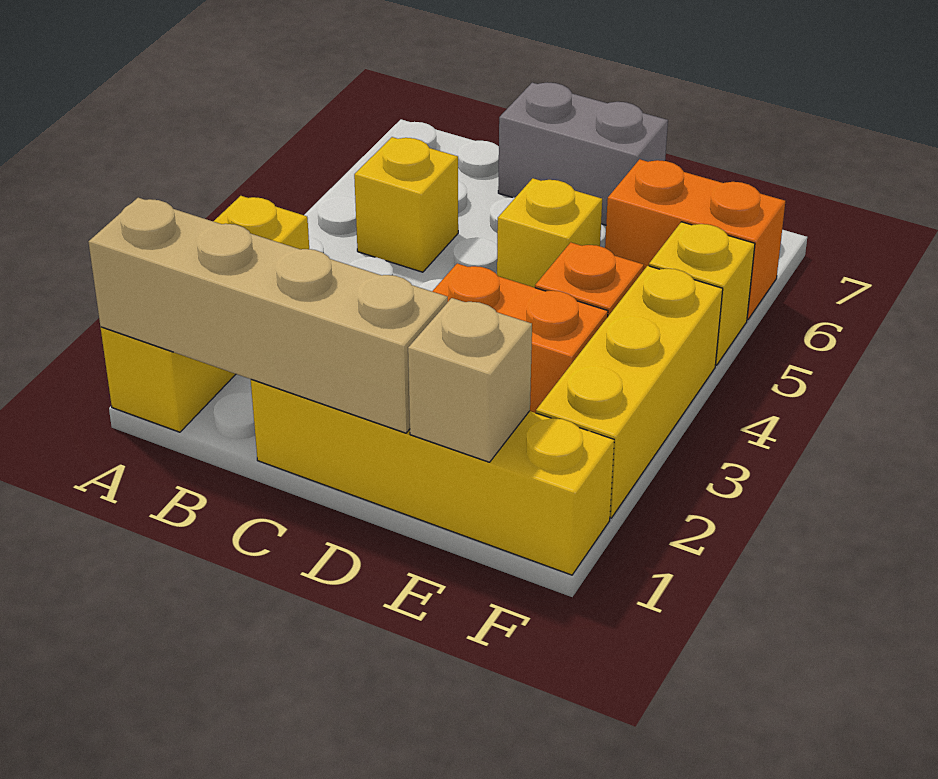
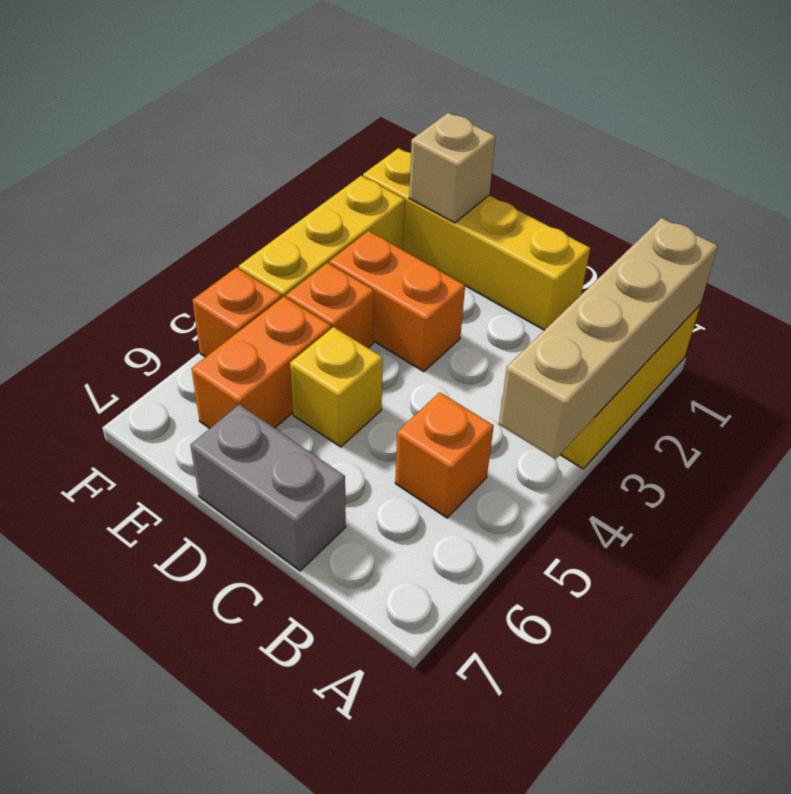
tan 1x4 brick [89,198,448,433] -> tan 1x4 brick turned to [499,218,718,459]
yellow 1x1 brick [354,137,458,272] -> orange 1x1 brick [395,392,494,518]
orange 1x2 brick [605,159,785,320] -> orange 1x2 brick turned to [192,297,331,428]
yellow 1x1 brick [649,222,755,365] -> orange 1x1 brick [192,267,282,357]

